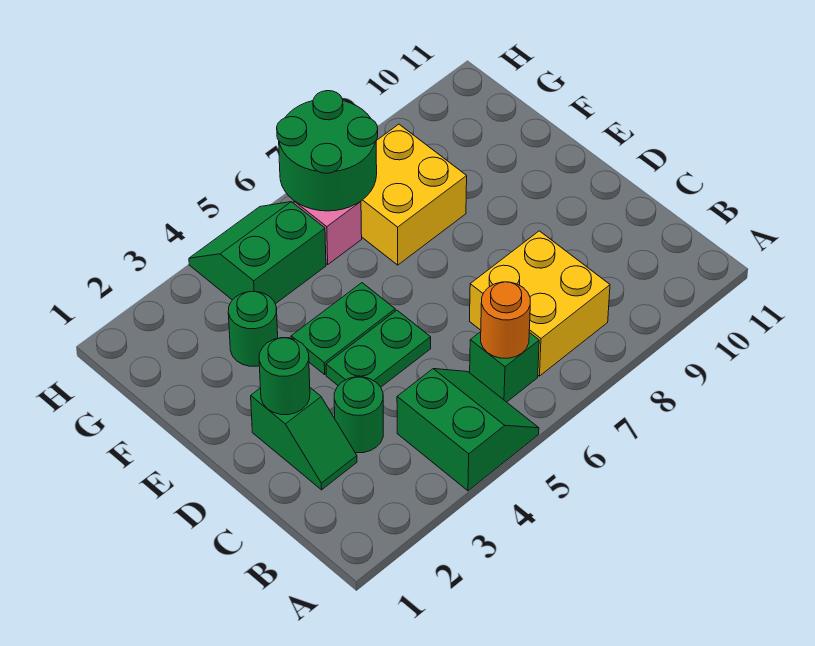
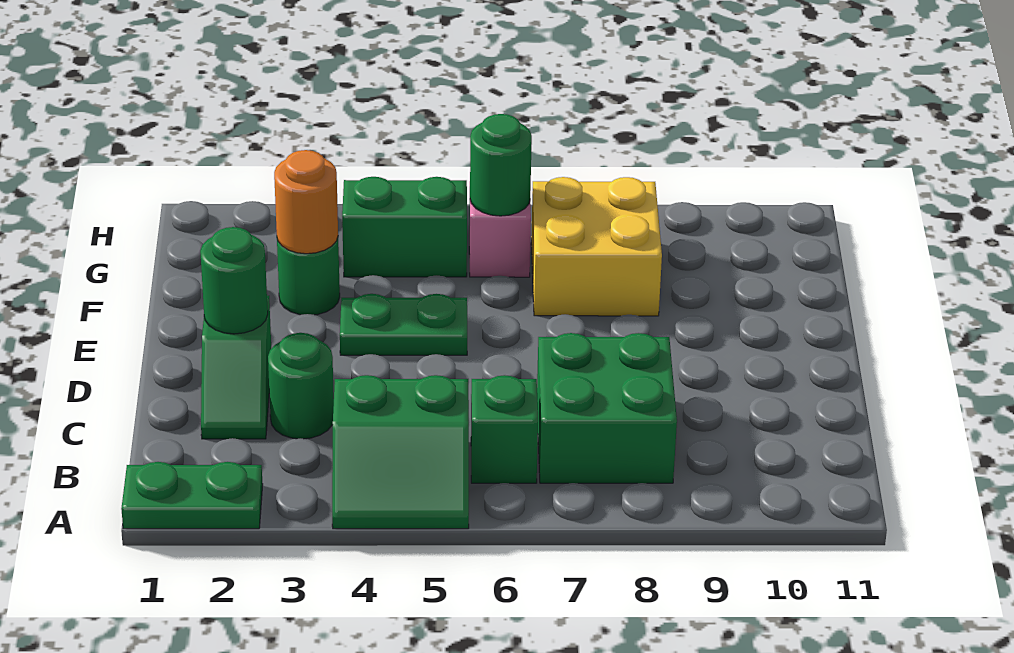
green 2x2 slope [397,369,539,491] -> green 2x2 slope turned to [332,375,469,529]
orange 1x1 round brick [481,282,530,358] -> orange 1x1 round brick moved to [274,150,338,254]
yellow 2x2 brick [470,231,610,376] -> green 2x2 brick [537,333,677,483]
green 1x2 plate [326,310,431,387] -> green 1x2 plate moved to [121,462,263,529]
green 2x2 round brick [277,91,378,211] -> green 1x1 round brick [470,114,532,216]

